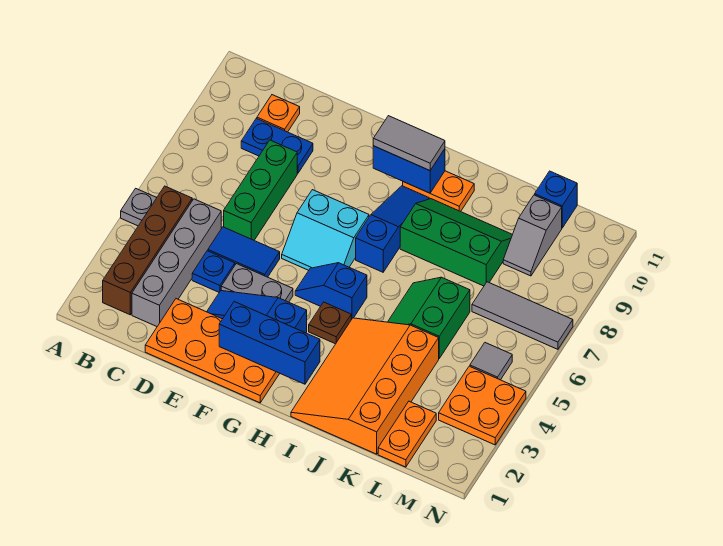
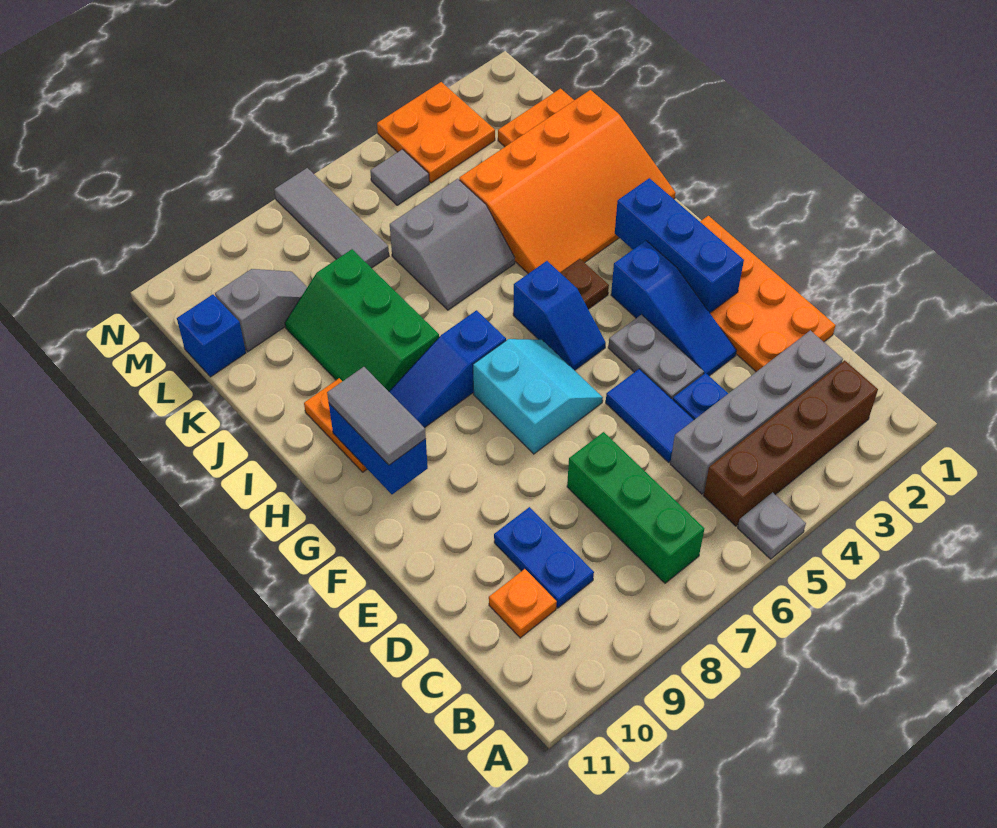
green 1x3 brick [224,140,297,240] -> green 1x3 brick turned to [567,432,704,583]
green 2x2 slope [388,277,470,358] -> grey 2x2 slope [390,179,515,310]

